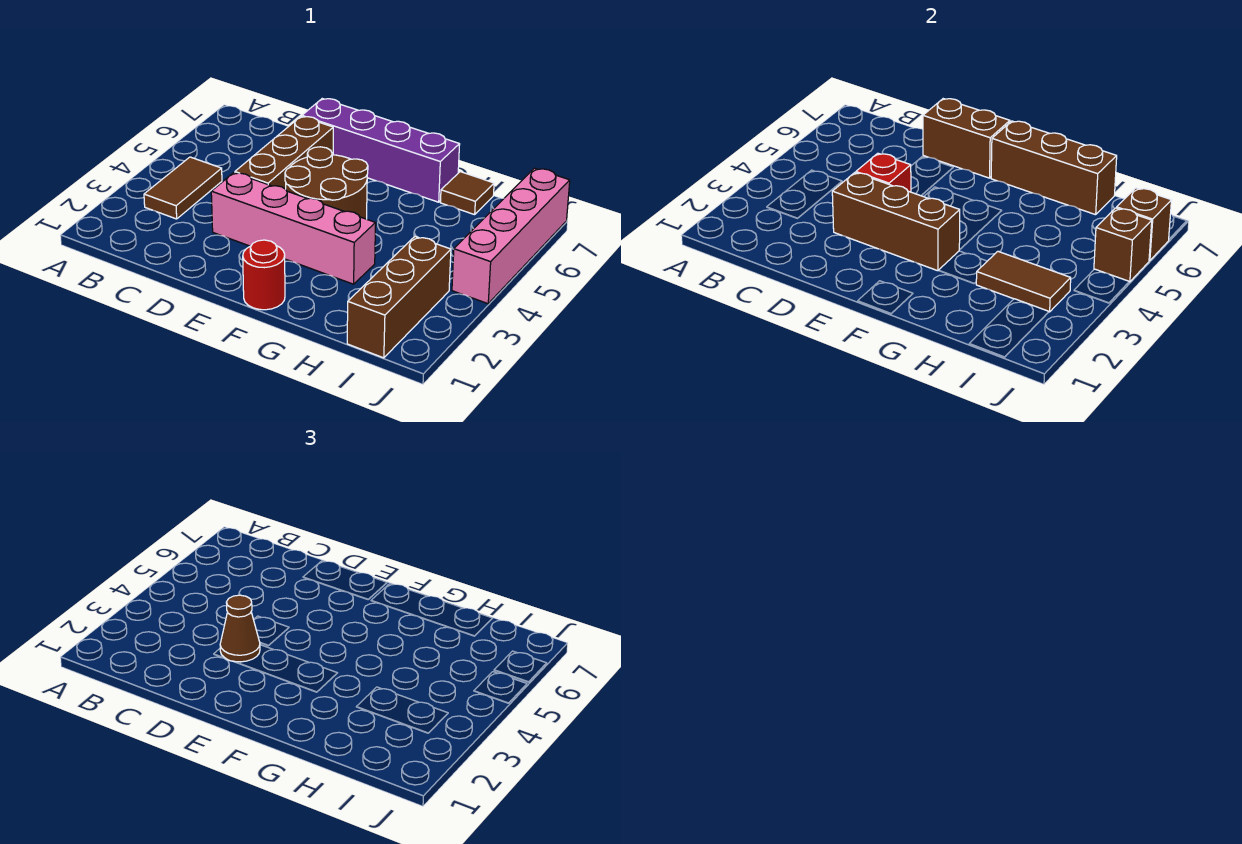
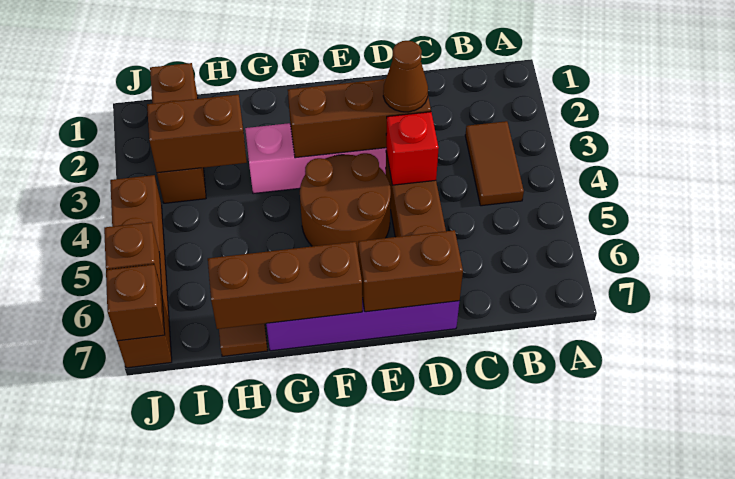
red 1x1 round brick [243,240,285,310] -> none
brown 1x2 tile [976,251,1071,312] -> brown 1x2 brick [147,95,247,173]
pink 1x4 brick [452,168,570,304] -> brown 1x4 brick [110,175,172,368]
brown 1x1 brick [1094,208,1152,282] -> brown 1x1 brick moved to [106,264,165,341]

